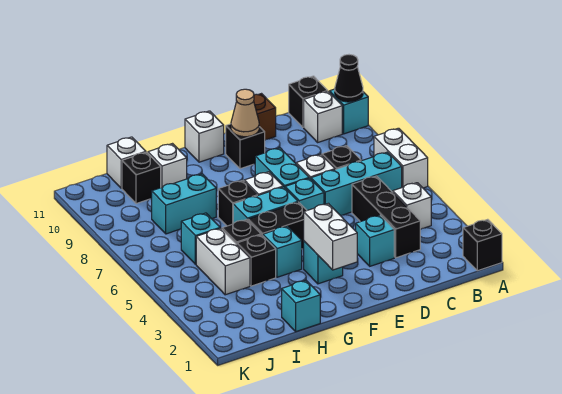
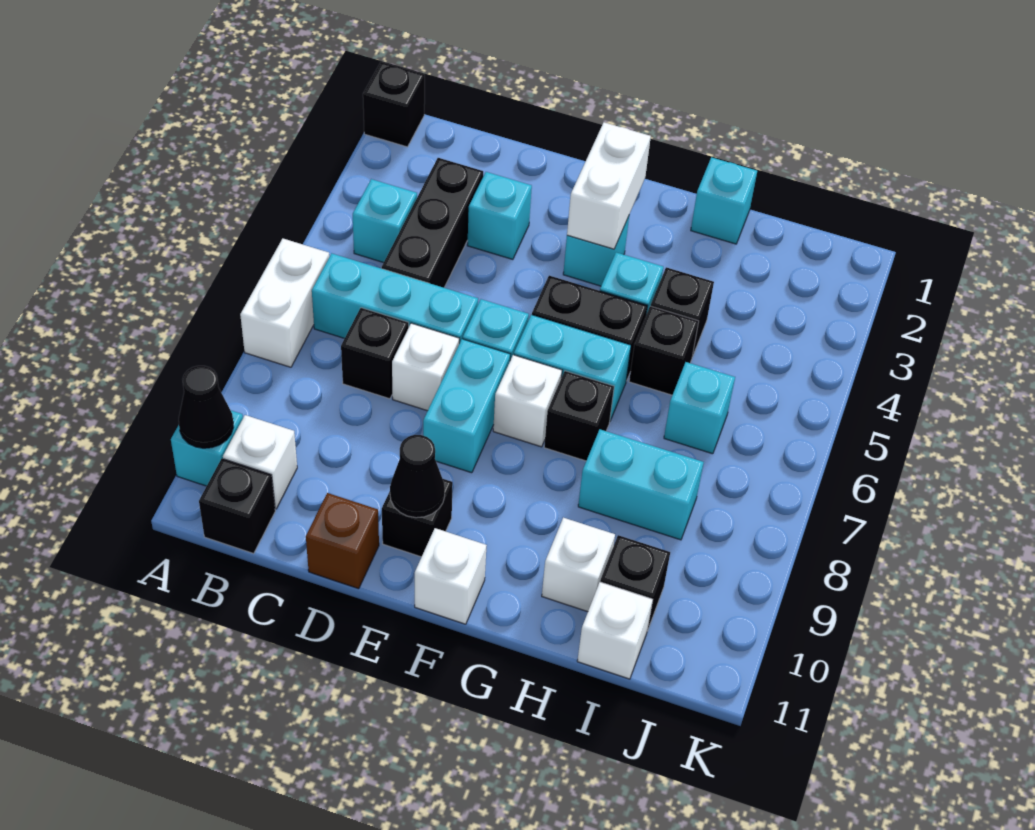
white 1x1 brick [393,183,431,229] -> cyan 1x1 brick [353,179,417,263]
tan 1x1 cone [231,89,259,137] -> black 1x1 cone [390,435,445,518]
white 1x2 brick [196,228,250,295] -> none

